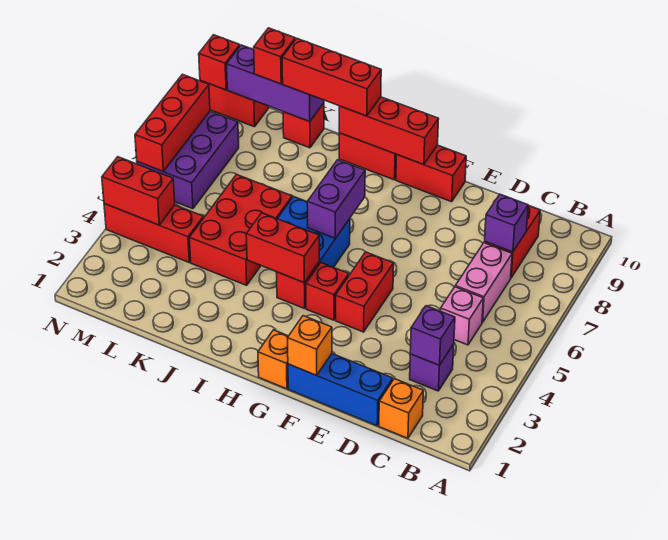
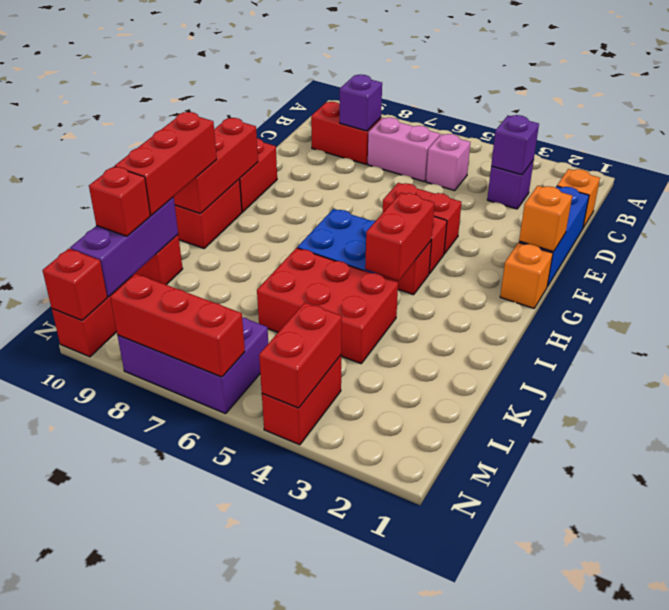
purple 1x2 brick [307,160,365,238] -> none
red 1x3 brick [104,204,203,262] -> red 1x2 brick [262,355,341,445]

